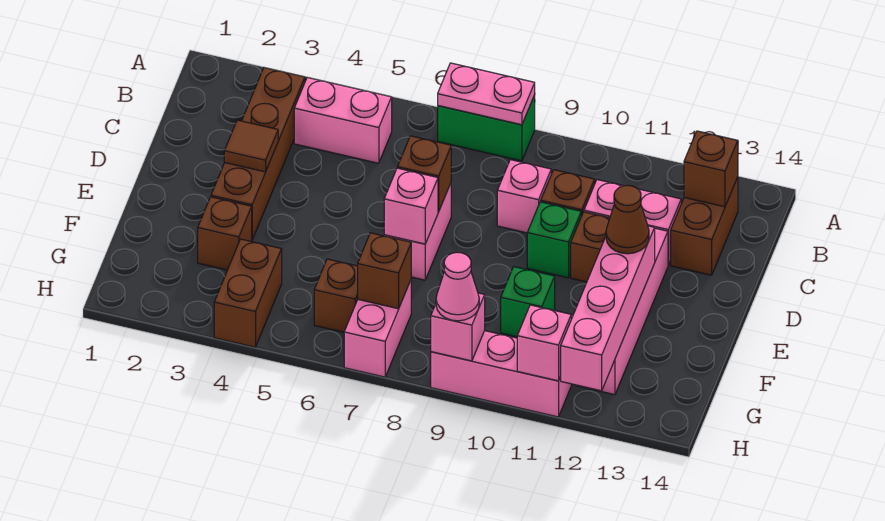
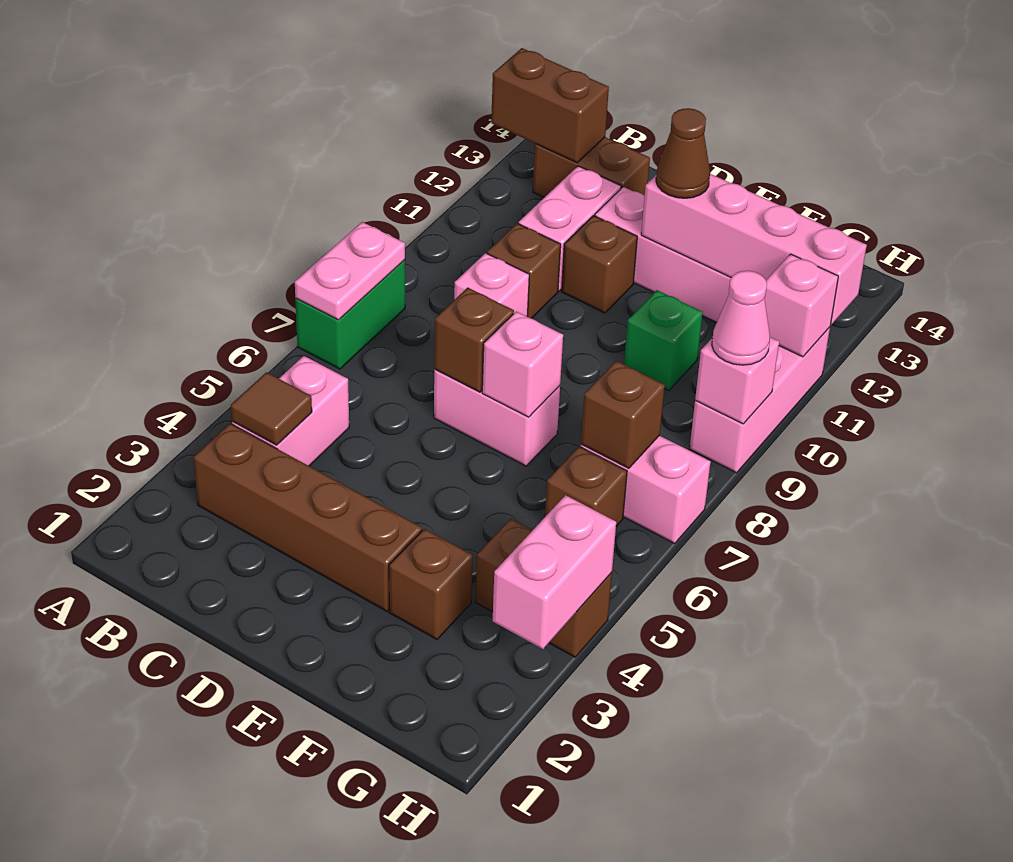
brown 1x1 brick [684,131,738,207] -> brown 1x2 brick [491,48,609,163]
brown 1x1 tile [224,120,278,172] -> brown 1x1 tile moved to [231,372,312,445]
green 1x1 brick [527,202,581,278] -> none
none -> pink 1x2 brick [493,495,616,649]

